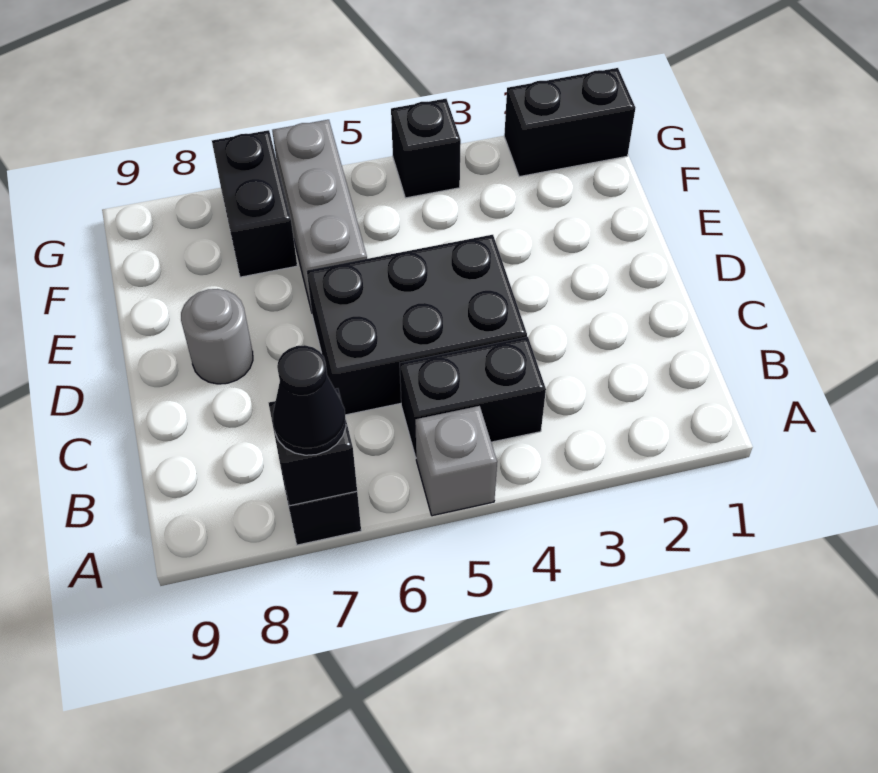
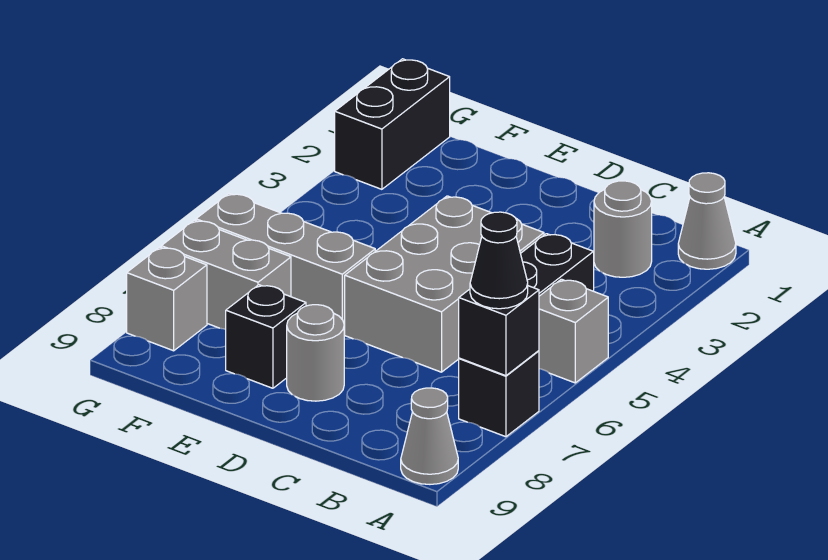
none -> grey 1x1 cone [678,173,736,269]
none -> grey 1x1 cone [401,388,458,484]
none -> grey 1x1 round brick [594,181,652,277]
black 2x3 brick [307,235,527,415] -> grey 2x3 brick [345,196,544,372]
black 1x2 brick [212,130,297,277] -> grey 1x2 brick [161,220,291,329]
black 1x1 brick [391,99,461,198] -> black 1x1 brick moved to [226,285,306,388]
none -> grey 1x1 brick [127,247,207,351]

